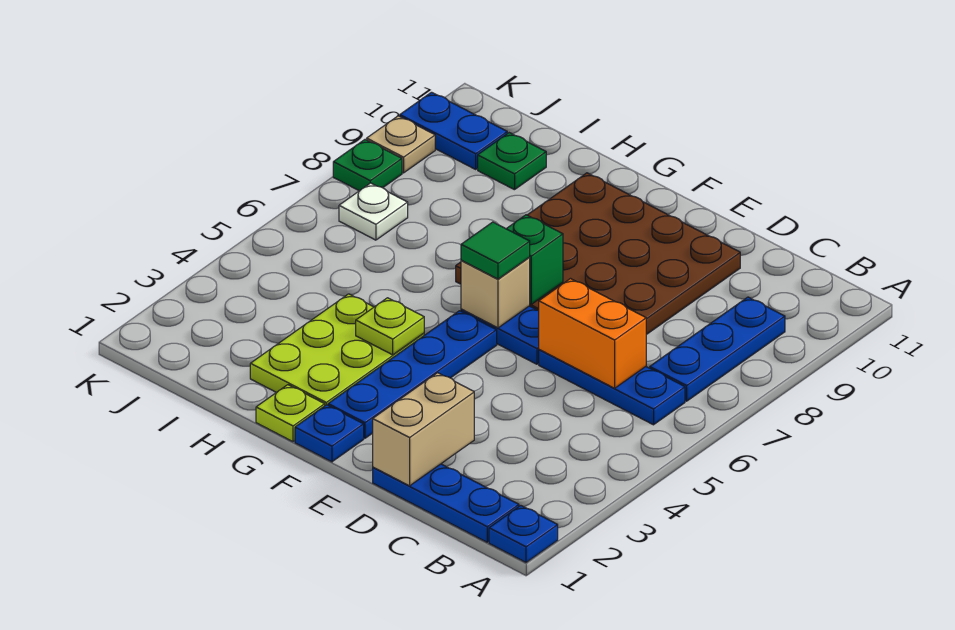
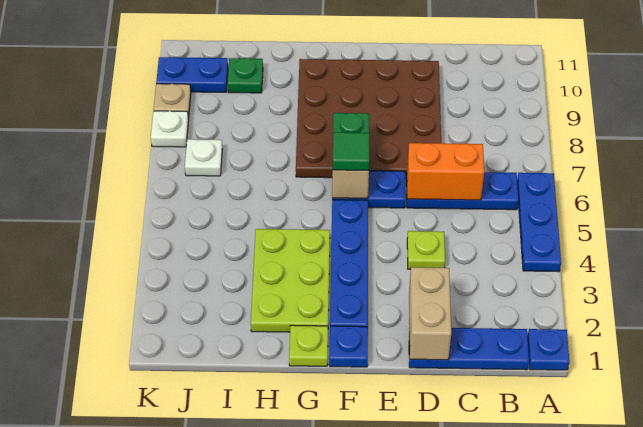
blue 1x3 plate [650,297,785,401] -> blue 1x3 plate moved to [517,173,561,272]
lime 1x1 plate [356,298,424,355] -> lime 1x1 plate moved to [407,231,445,269]
green 1x1 plate [333,140,402,191] -> white 1x1 plate [151,111,189,147]

